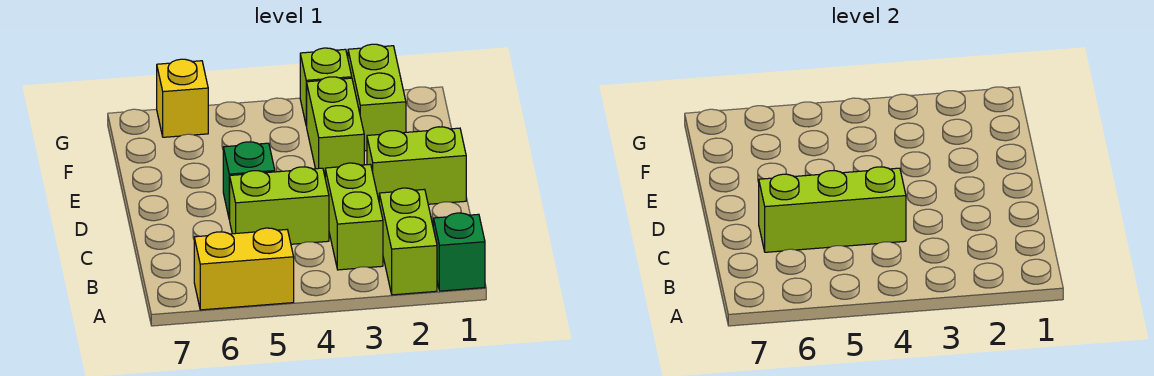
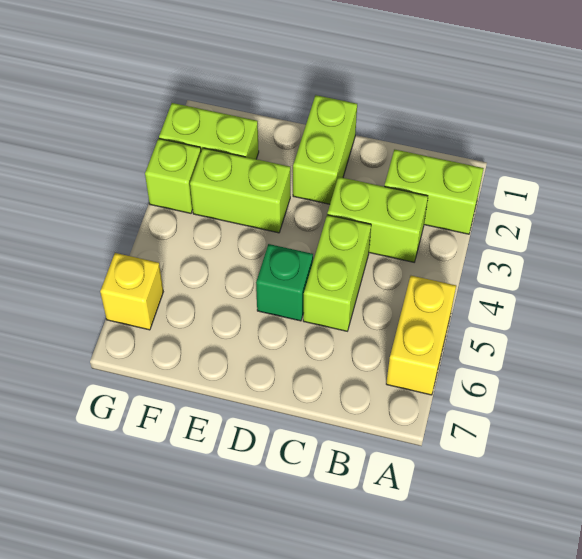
green 1x1 brick [433,213,485,291] -> none
lime 1x3 brick [759,167,906,252] -> none

